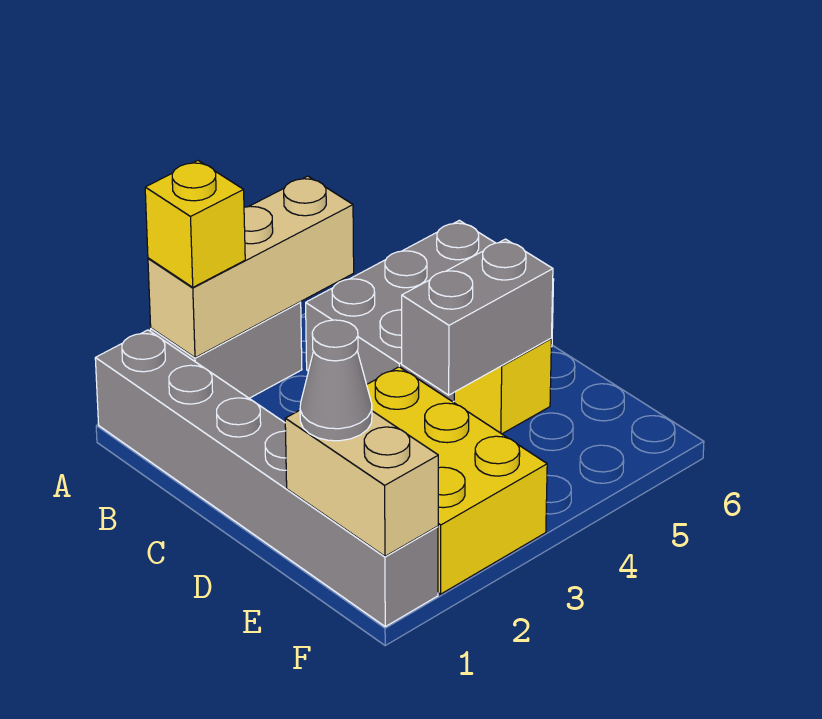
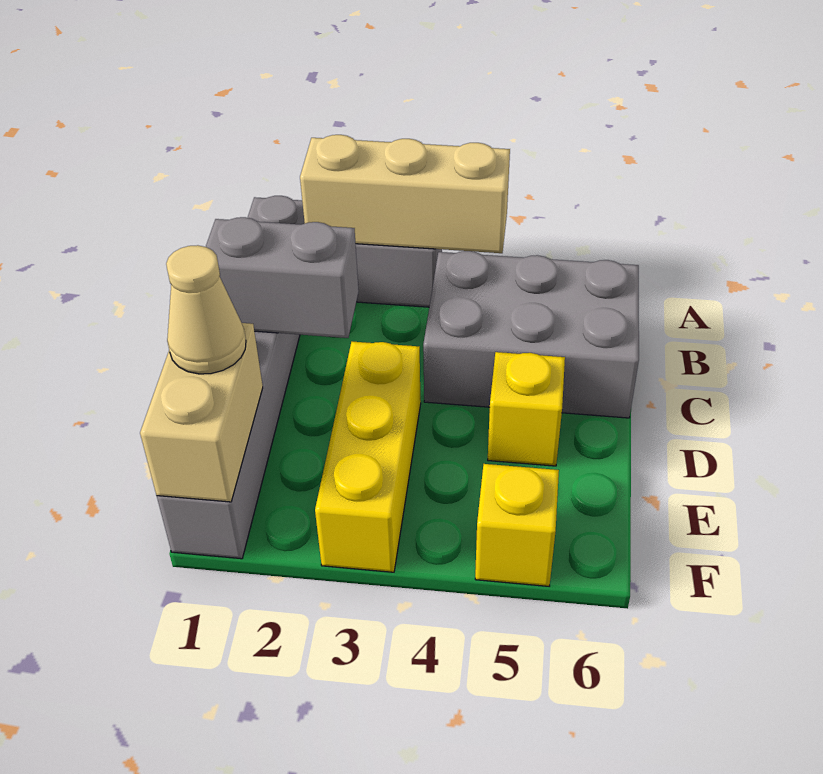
yellow 1x1 brick [145,161,245,287] -> yellow 1x1 brick moved to [475,464,559,586]
yellow 2x3 brick [367,367,547,594] -> yellow 1x3 brick [315,342,421,572]
grey 1x2 brick [402,239,553,395] -> grey 1x2 brick moved to [206,217,359,338]
grey 1x1 cone [300,320,372,441] -> tan 1x1 cone [166,245,246,374]

